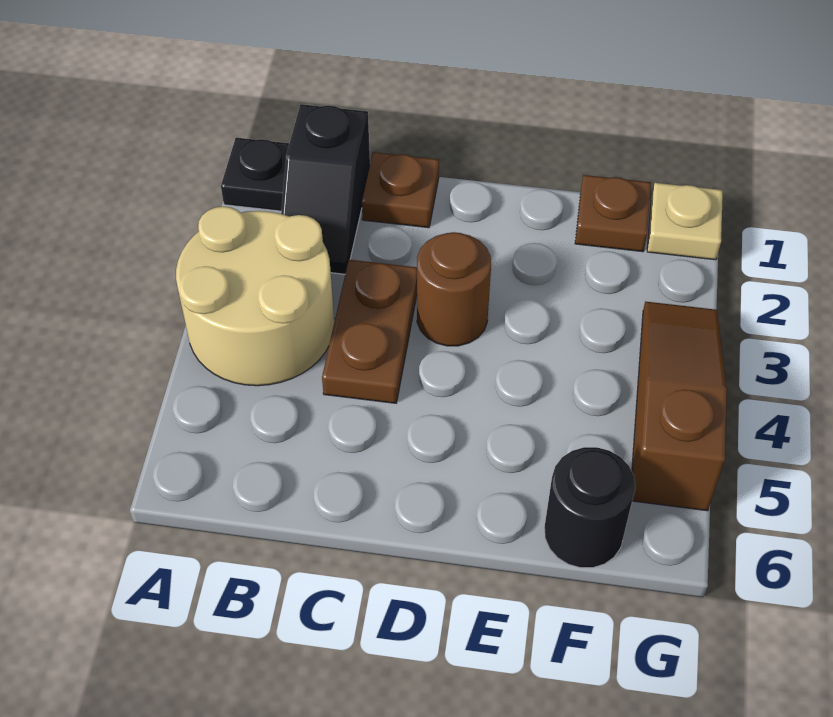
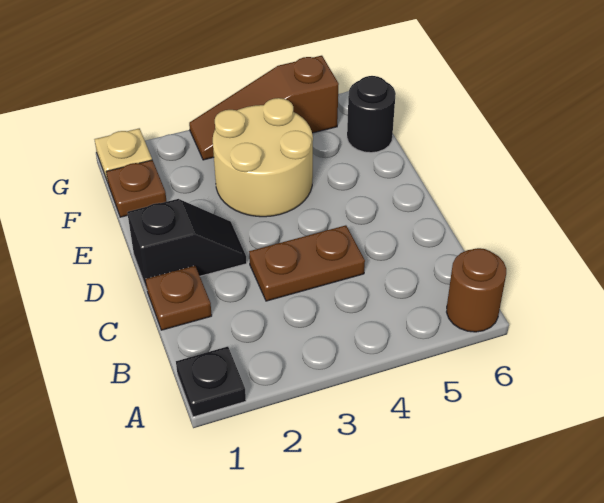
tan 2x2 round brick [176,206,334,386] -> tan 2x2 round brick moved to [213,98,313,217]
black 1x2 slope [281,104,370,274] -> black 1x2 slope moved to [127,199,247,289]
brown 1x1 round brick [417,232,491,346] -> brown 1x1 round brick moved to [447,248,506,332]

